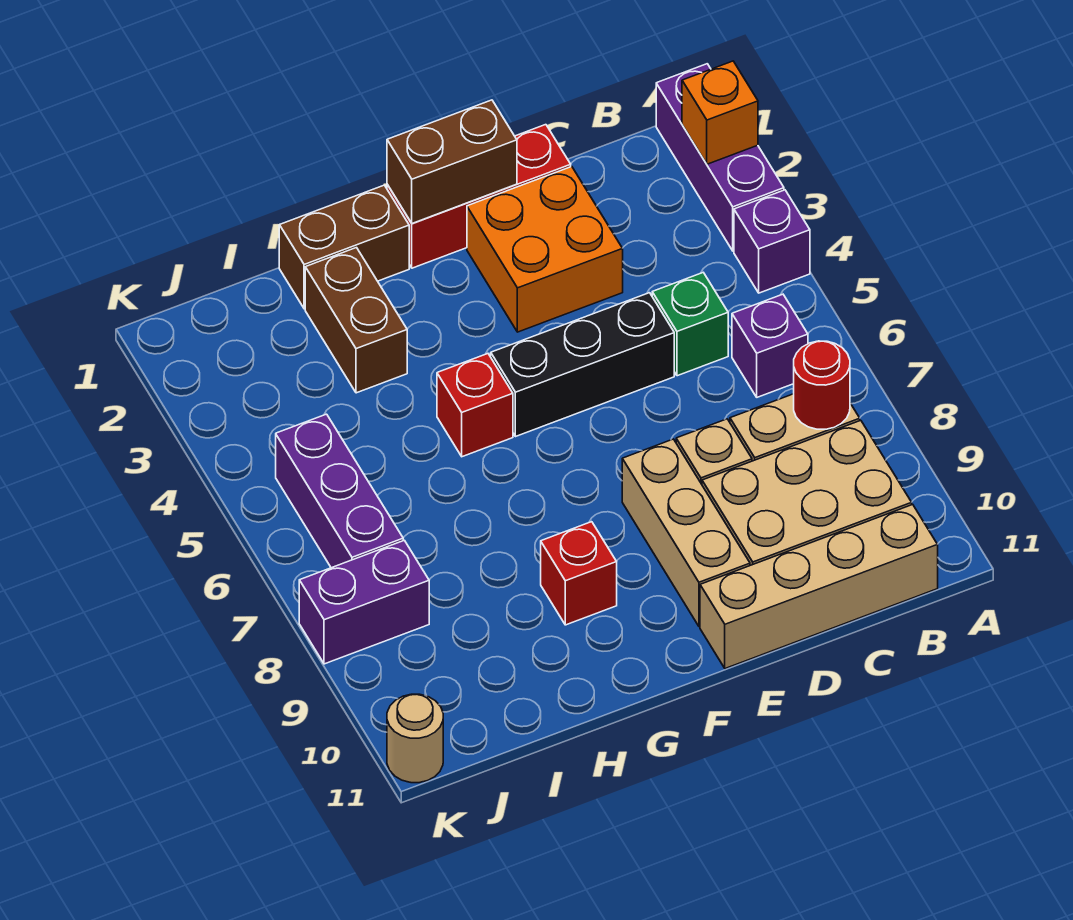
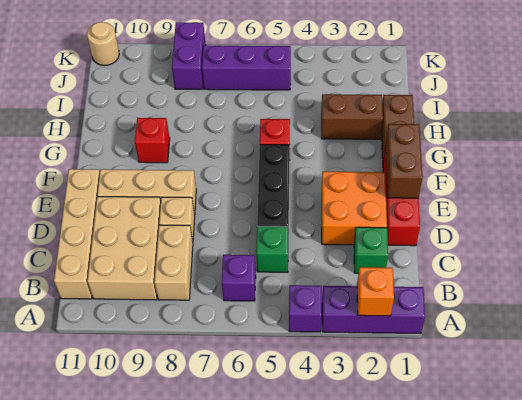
red 1x1 round brick [794,341,850,429] -> none
none -> green 1x1 brick [354,227,388,273]

